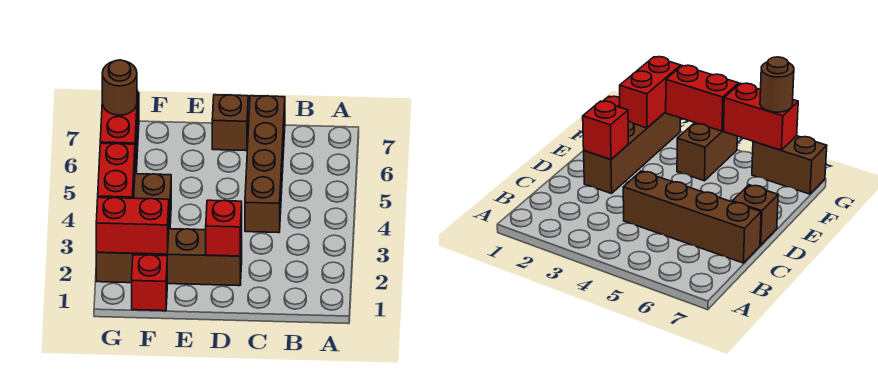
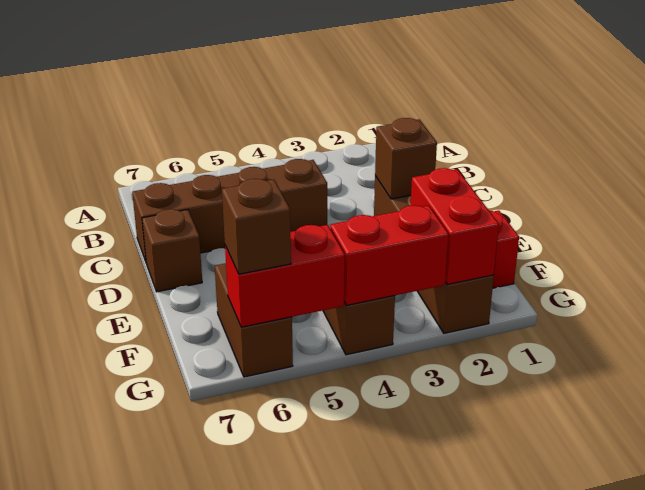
red 1x1 brick [206,200,242,256] -> brown 1x1 brick [375,118,437,199]
brown 1x2 brick [752,136,827,194] -> brown 1x2 brick turned to [215,263,293,377]
brown 1x1 round brick [102,60,137,115] -> brown 1x1 brick [222,179,291,274]

